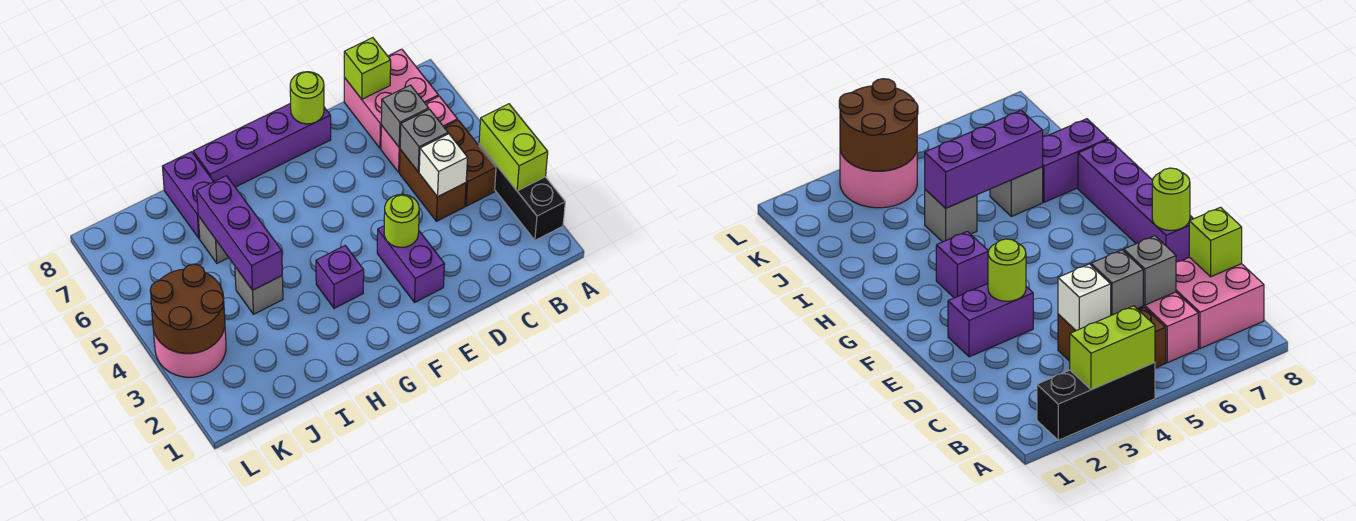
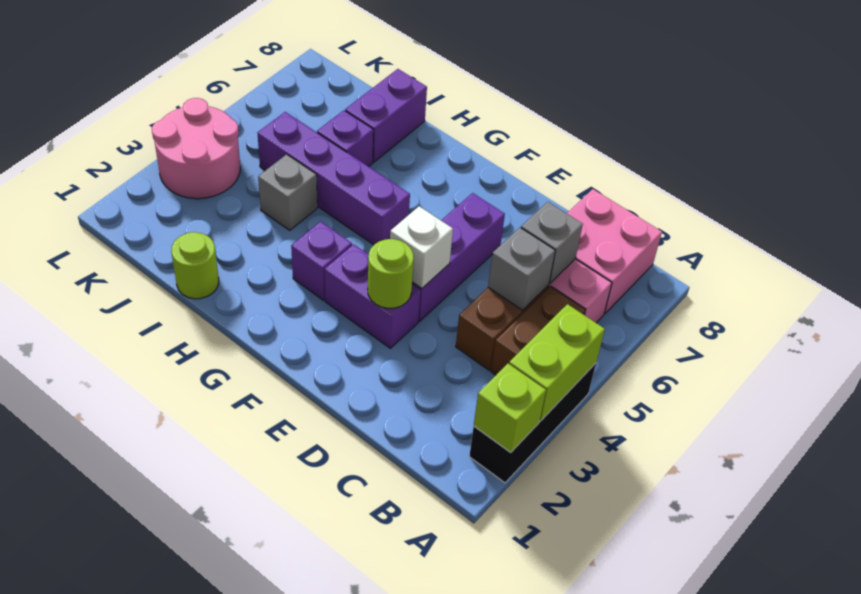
white 1x1 brick [419,134,468,197] -> white 1x1 brick moved to [390,206,453,288]
lime 1x1 brick [344,38,391,99] -> lime 1x1 brick moved to [474,364,546,453]
purple 1x2 brick [377,226,445,302] -> purple 1x2 brick turned to [325,244,420,348]
purple 1x4 brick [193,103,331,187] -> purple 1x4 brick moved to [258,112,410,245]
lime 1x1 round brick [290,72,324,124] -> lime 1x1 round brick moved to [171,232,219,299]
purple 1x3 brick [197,176,282,290] -> purple 1x3 brick moved to [412,193,505,321]
grey 1x1 brick [198,216,229,263] -> purple 1x1 brick [317,110,374,167]
brown 2x2 round brick [150,264,225,353] -> none

